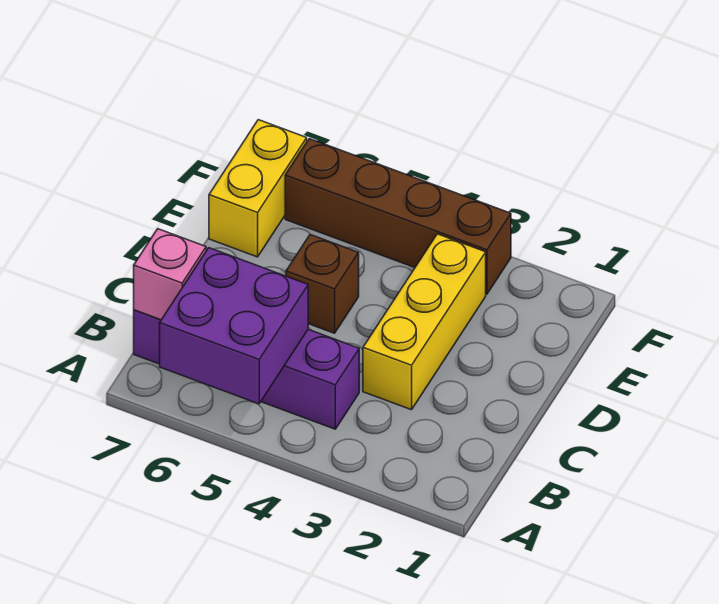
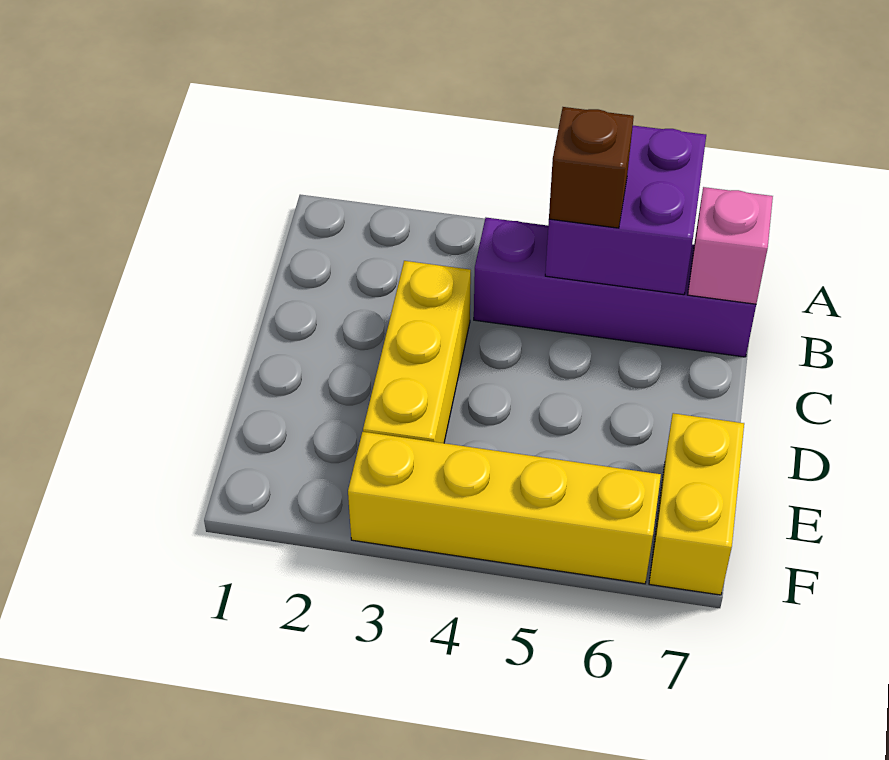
brown 1x1 brick [286,234,359,333] -> brown 1x1 brick moved to [549,107,634,228]
brown 1x4 brick [285,139,511,294] -> yellow 1x4 brick [348,432,661,584]

